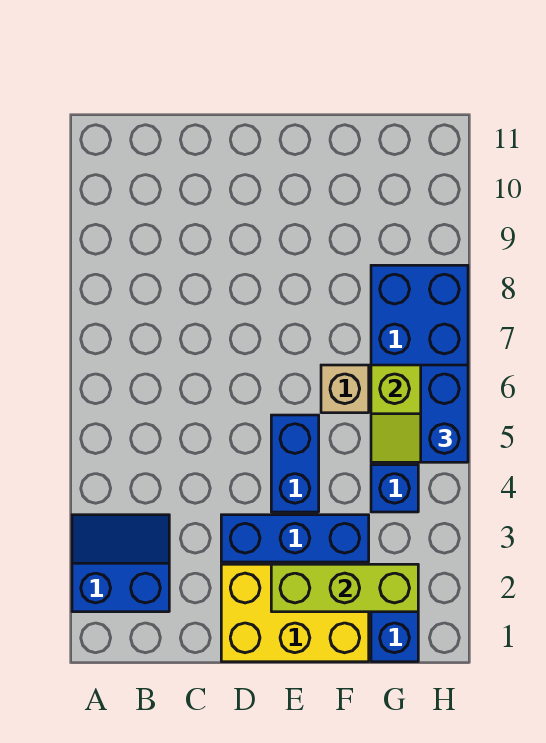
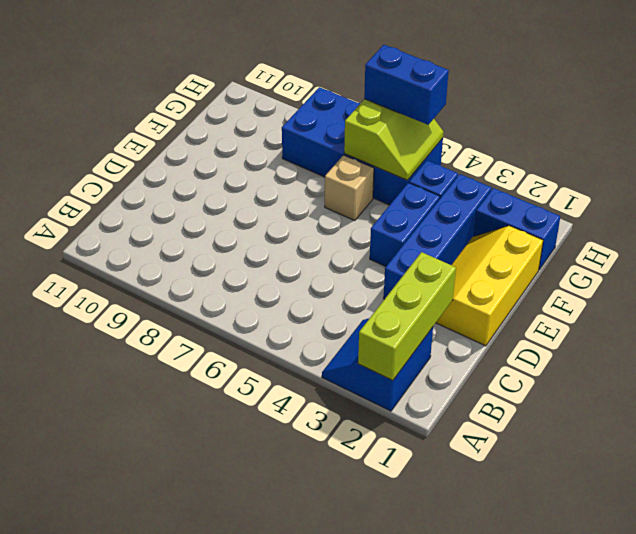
yellow 2x3 brick [221,564,369,662] -> yellow 2x3 slope [436,226,543,346]
blue 1x3 brick [221,515,369,562] -> blue 1x4 brick [384,174,492,299]
lime 1x3 brick [271,564,418,612] -> lime 1x3 brick moved to [358,252,456,381]
blue 1x2 brick [271,415,319,512] -> blue 1x2 brick turned to [370,183,440,266]

